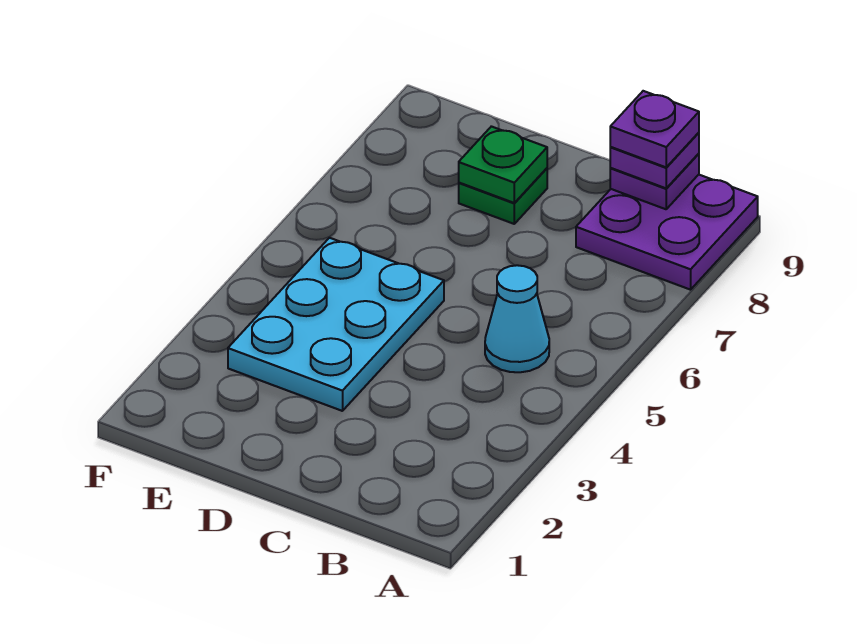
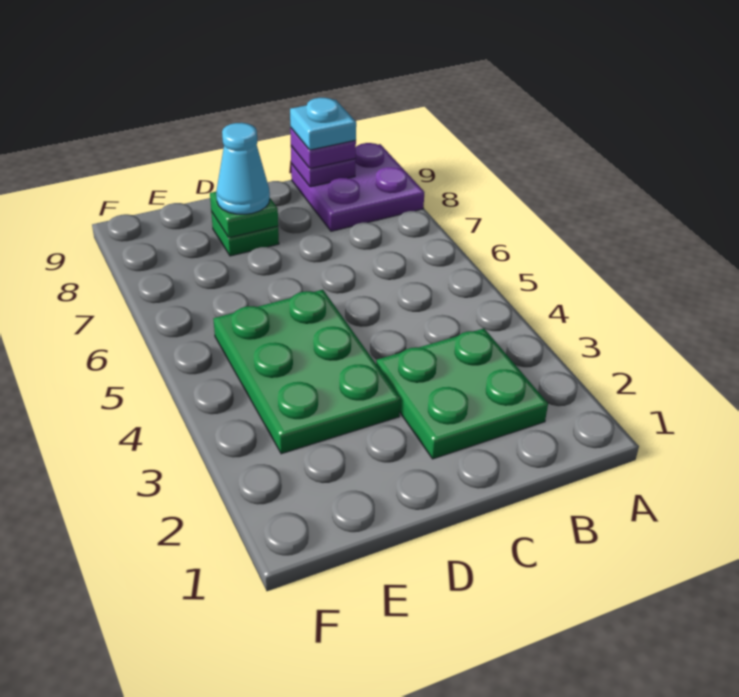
none -> green 2x2 plate [376,329,548,459]
cyan 1x1 cone [485,265,549,372] -> cyan 1x1 cone moved to [216,123,270,214]
purple 1x1 plate [610,91,699,167] -> cyan 1x1 plate [290,98,356,150]
cyan 2x3 plate [228,238,444,411] -> green 2x3 plate [213,290,400,454]

